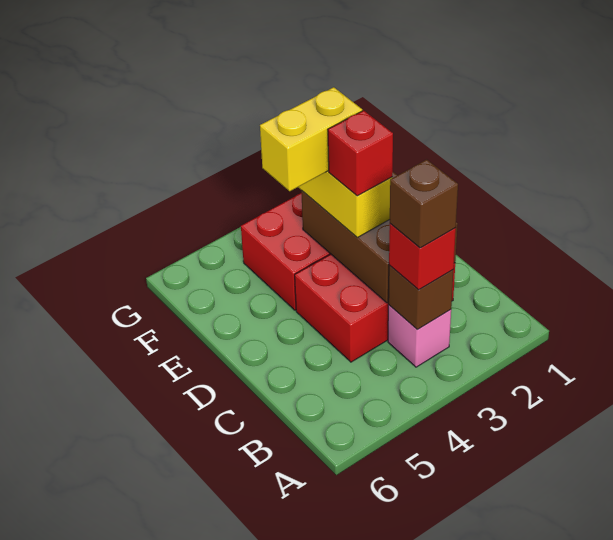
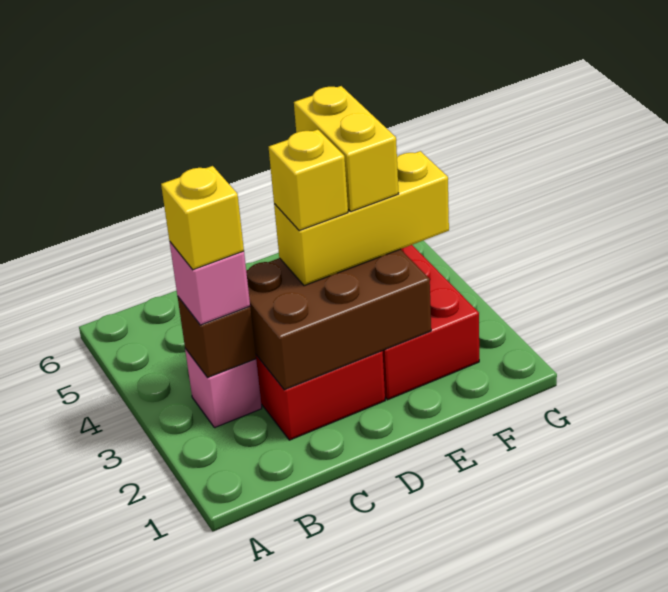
red 1x1 brick [389,224,456,290] -> pink 1x1 brick [170,242,250,325]
brown 1x1 brick [390,159,458,248] -> yellow 1x1 brick [161,166,244,270]
red 1x1 brick [328,110,393,196] -> yellow 1x1 brick [269,129,348,231]

